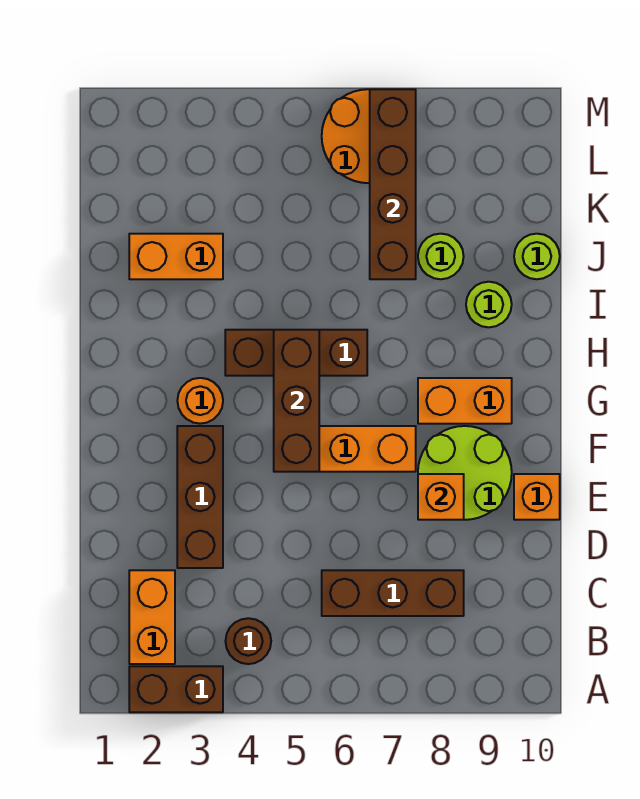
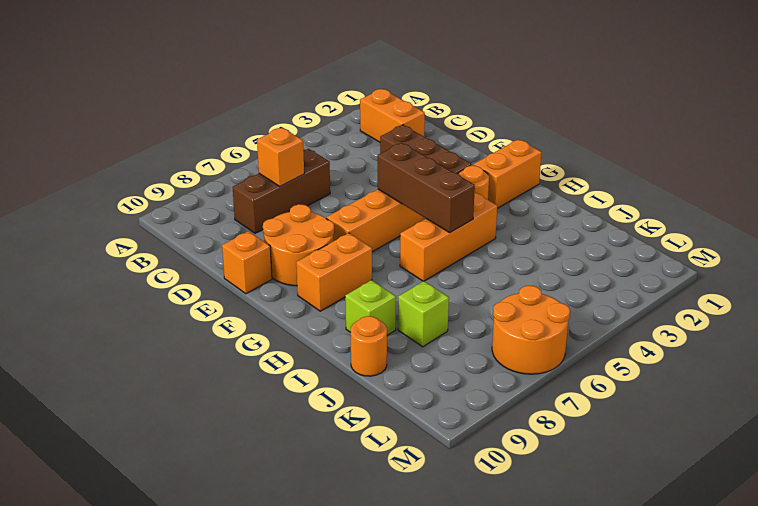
brown 1x2 brick [129,666,223,712] -> none
brown 1x1 round brick [225,618,271,664] -> none
lime 2x2 round brick [418,426,512,520] -> orange 2x2 round brick [263,204,334,286]
orange 1x1 brick [418,474,464,520] -> orange 1x1 brick moved to [257,128,304,186]
brown 1x3 brick [225,330,367,376] -> orange 1x3 brick [400,192,497,281]
lime 1x1 round brick [466,282,512,327] -> lime 1x1 brick [345,280,396,335]
orange 1x2 brick [129,234,223,279] -> orange 1x2 brick moved to [474,139,542,208]
brown 1x4 brick [370,89,416,279] -> none
lime 1x1 round brick [418,234,464,279] -> lime 1x1 brick [398,281,449,347]
lime 1x1 round brick [514,234,560,279] -> orange 1x1 round brick [351,316,387,376]

